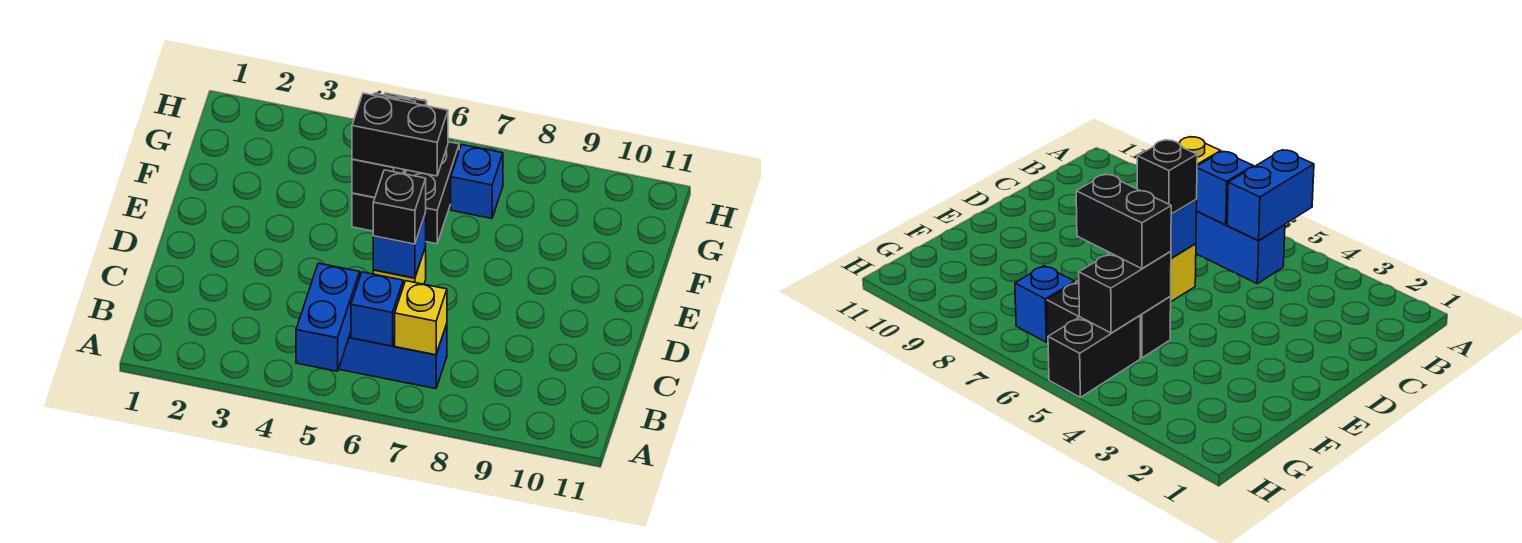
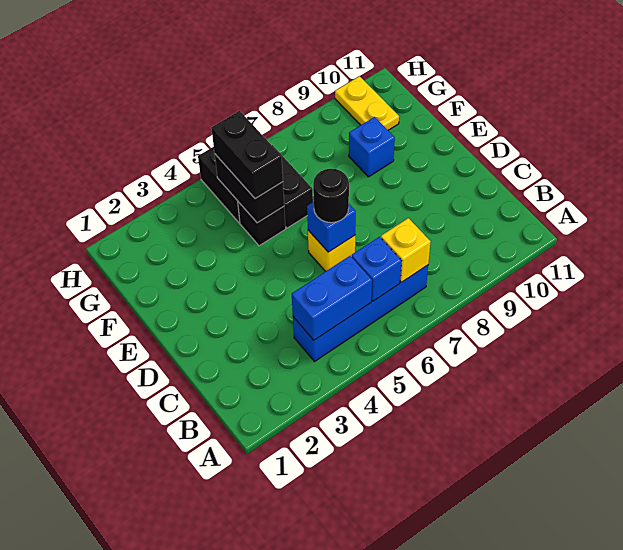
blue 1x2 brick [296,263,360,371] -> blue 1x2 brick turned to [292,256,372,340]
blue 1x3 brick [339,324,447,389] -> blue 1x4 brick [293,265,428,361]
black 1x1 brick [373,170,426,244] -> black 1x1 round brick [313,169,349,223]
black 1x2 brick [352,93,448,176] -> black 1x2 brick turned to [211,111,283,199]
blue 1x1 brick [451,145,503,219] -> blue 1x1 brick moved to [349,117,395,177]
none -> yellow 1x2 plate [335,76,399,130]

